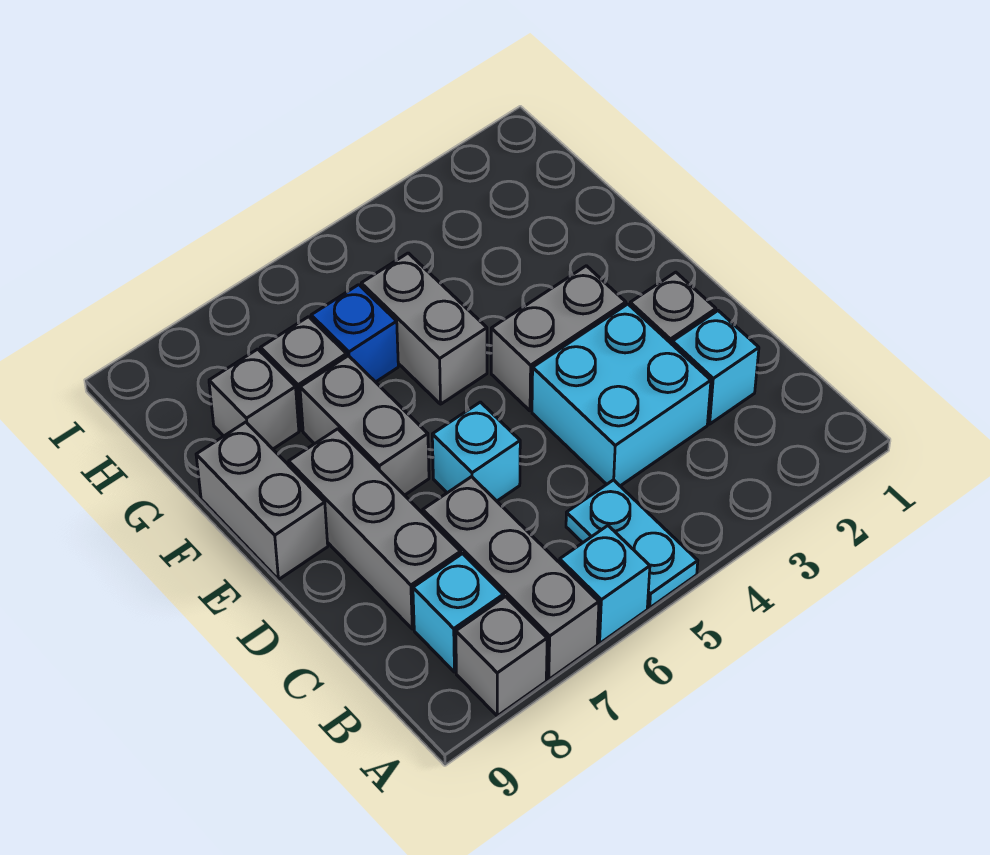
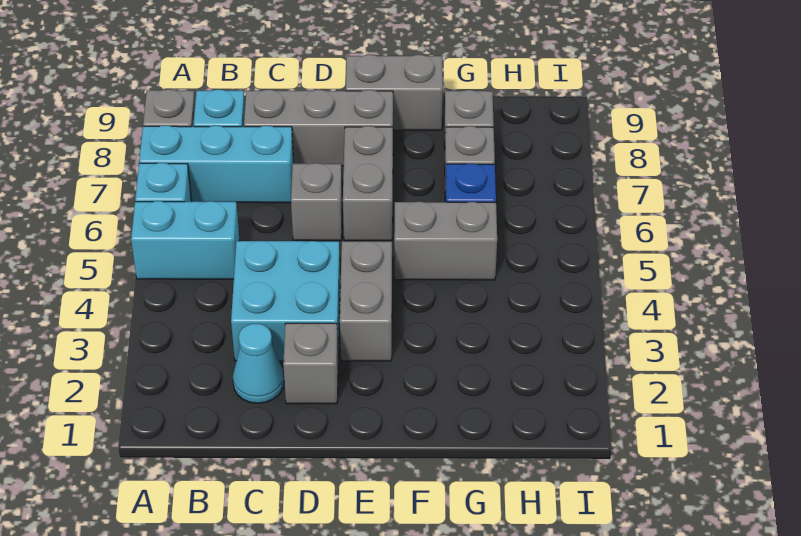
cyan 1x2 plate [566,480,698,608] -> cyan 1x2 brick [131,201,240,279]
grey 1x3 brick [423,477,599,679] -> cyan 1x3 brick [139,126,294,203]
cyan 1x1 brick [672,311,759,424] -> cyan 1x1 cone [233,324,284,403]
cyan 1x1 brick [432,402,520,501] -> grey 1x1 brick [291,163,342,241]
grey 1x2 brick [300,356,429,495] -> grey 1x2 brick turned to [343,126,393,241]

